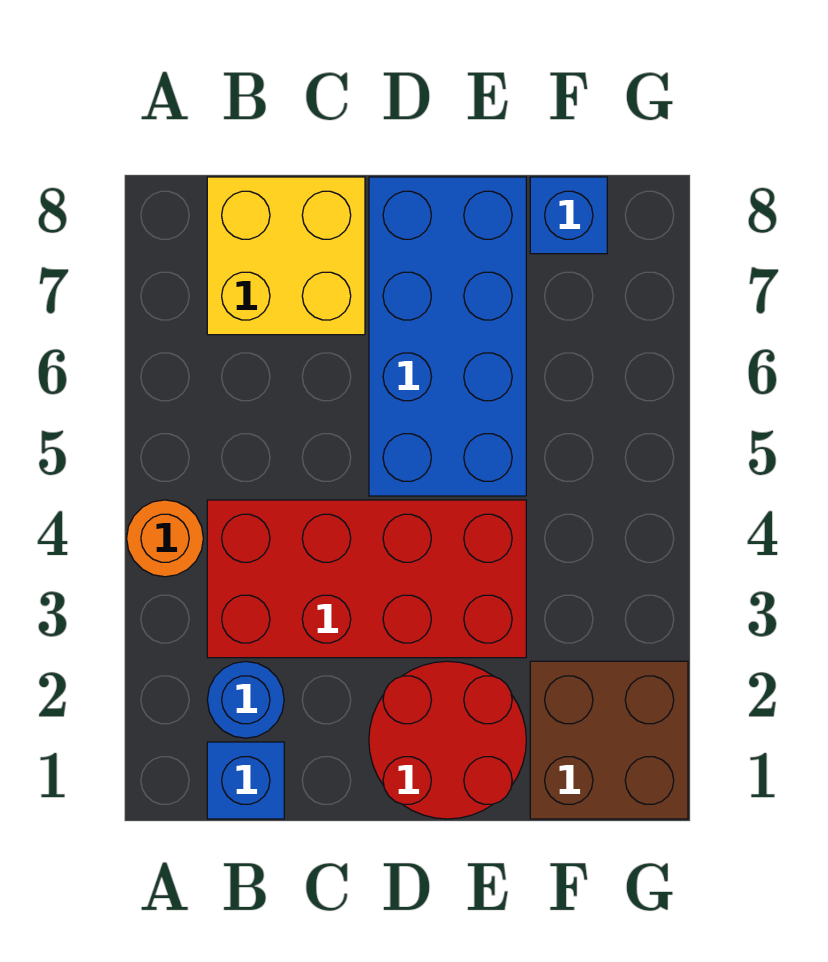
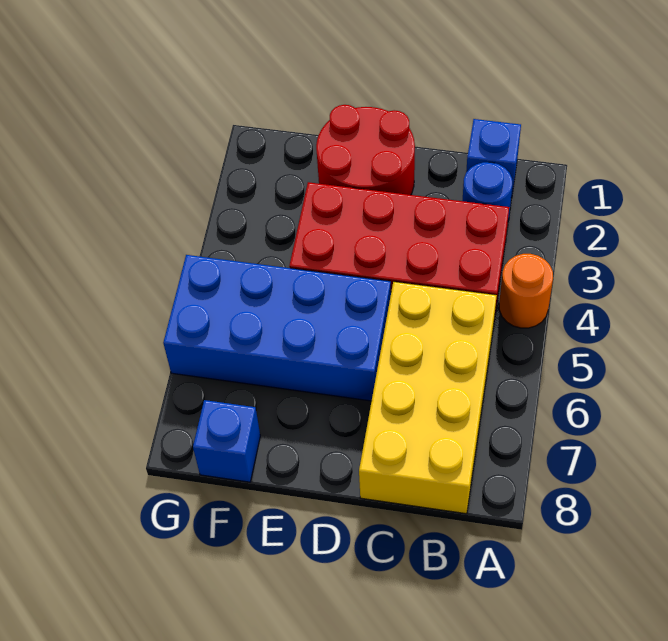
yellow 2x2 brick [207,177,365,335] -> yellow 2x4 brick [359,282,497,514]
blue 2x4 brick [369,177,526,496] -> blue 2x4 brick turned to [163,255,391,401]
brown 2x2 brick [530,661,688,819] -> none

